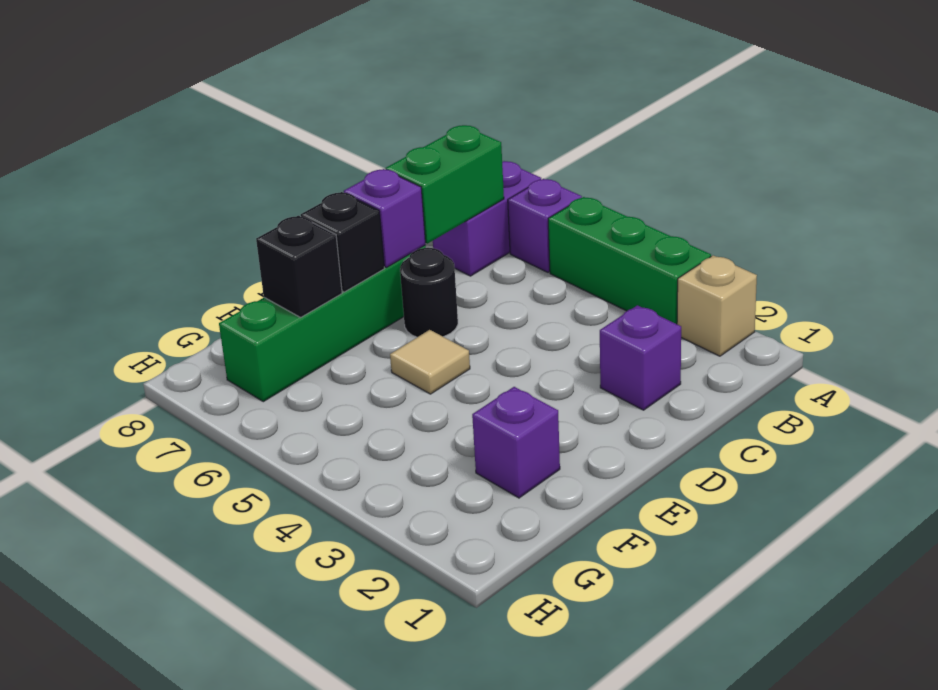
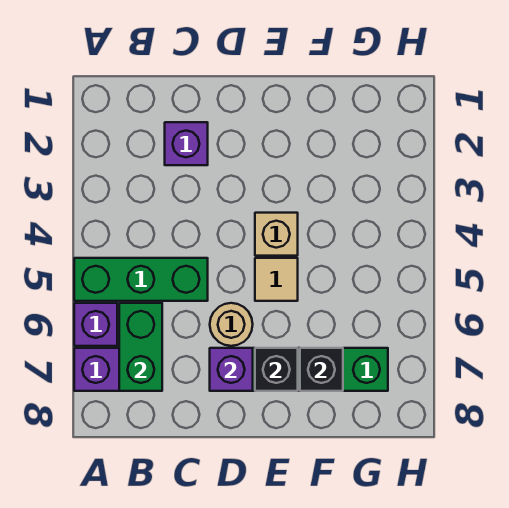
tan 1x1 brick [677,255,757,356] -> tan 1x1 brick moved to [255,213,298,256]
green 1x3 brick [548,197,711,324] -> green 1x3 brick turned to [74,258,208,301]
green 1x2 brick [385,125,504,244] -> green 1x2 brick turned to [119,303,162,391]
black 1x1 round brick [400,248,458,337] -> tan 1x1 round brick [210,303,253,346]
purple 1x1 brick [472,387,560,498] -> none

